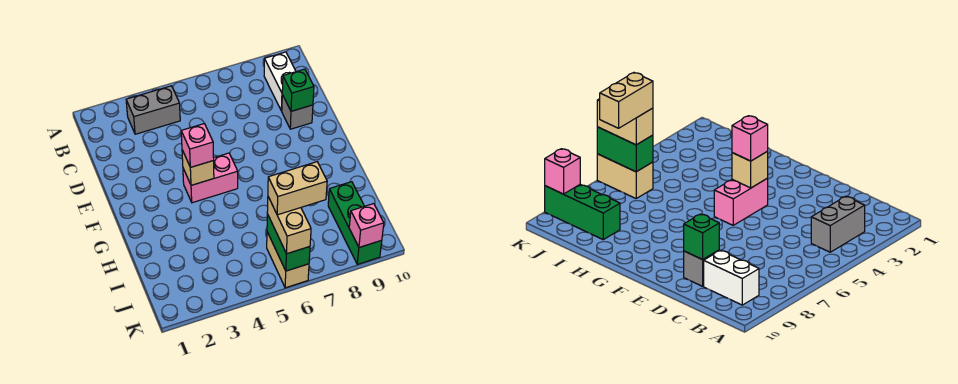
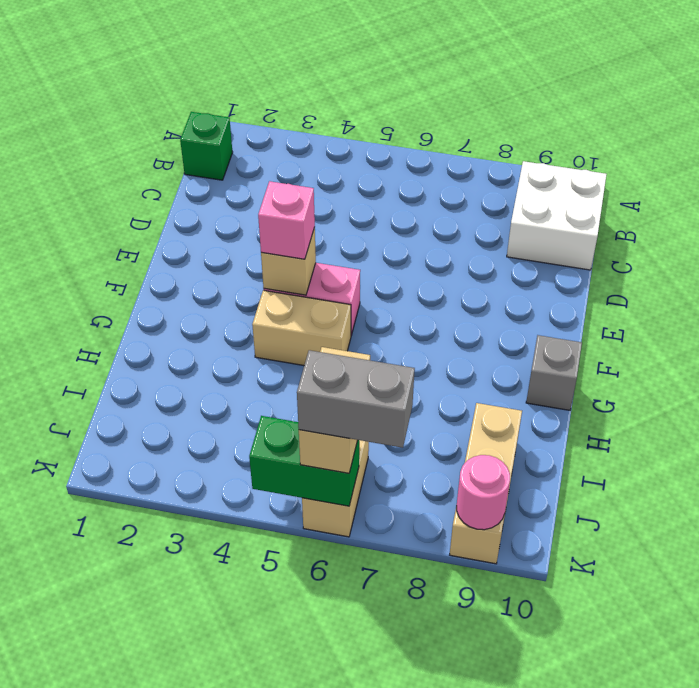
grey 1x2 brick [126,86,180,134] -> grey 1x2 brick moved to [297,350,415,448]
white 1x2 brick [264,52,296,111] -> white 2x2 brick [507,161,607,270]
grey 1x1 brick [282,95,313,129] -> grey 1x1 brick moved to [526,335,582,410]
green 1x1 brick [282,69,314,111] -> green 1x1 brick moved to [180,112,233,180]
green 1x3 brick [328,182,382,264] -> tan 1x3 brick [450,403,522,564]
green 1x2 brick [267,214,310,271] -> green 1x2 brick turned to [249,416,359,506]
tan 1x2 brick [268,162,327,215] -> tan 1x2 brick moved to [252,290,351,365]
pink 1x1 brick [349,204,384,247] -> pink 1x1 round brick [457,455,510,530]

